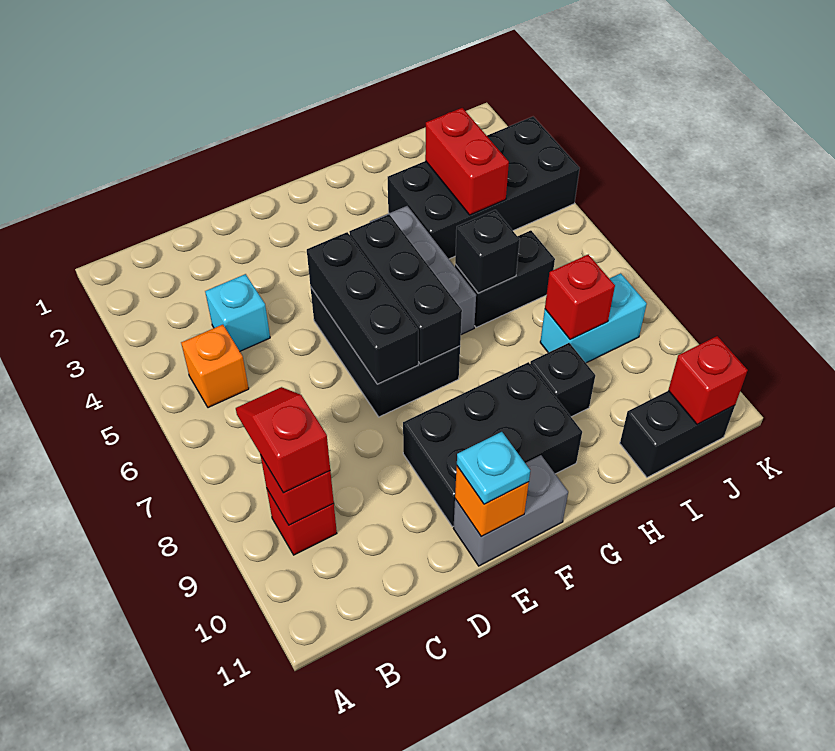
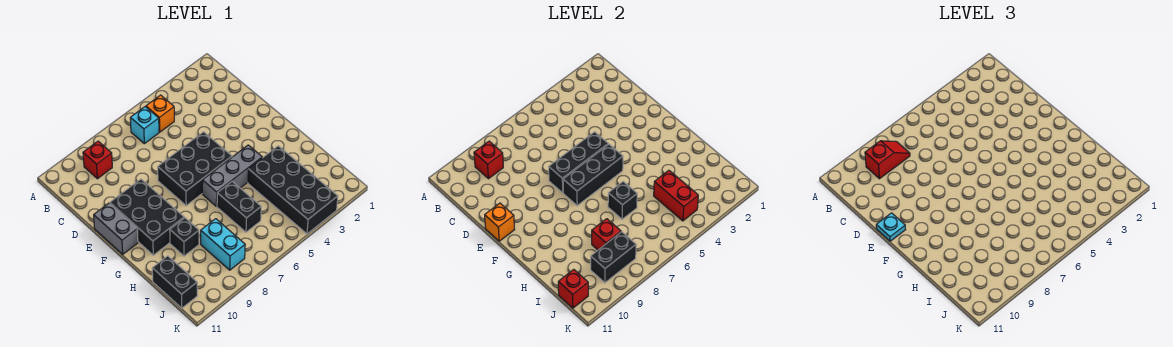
cyan 1x1 brick [205,274,270,351] -> cyan 1x1 brick moved to [130,107,159,144]
red 1x2 brick [425,108,509,215] -> red 1x2 brick turned to [654,170,698,221]
none -> black 1x2 brick [591,232,636,283]

